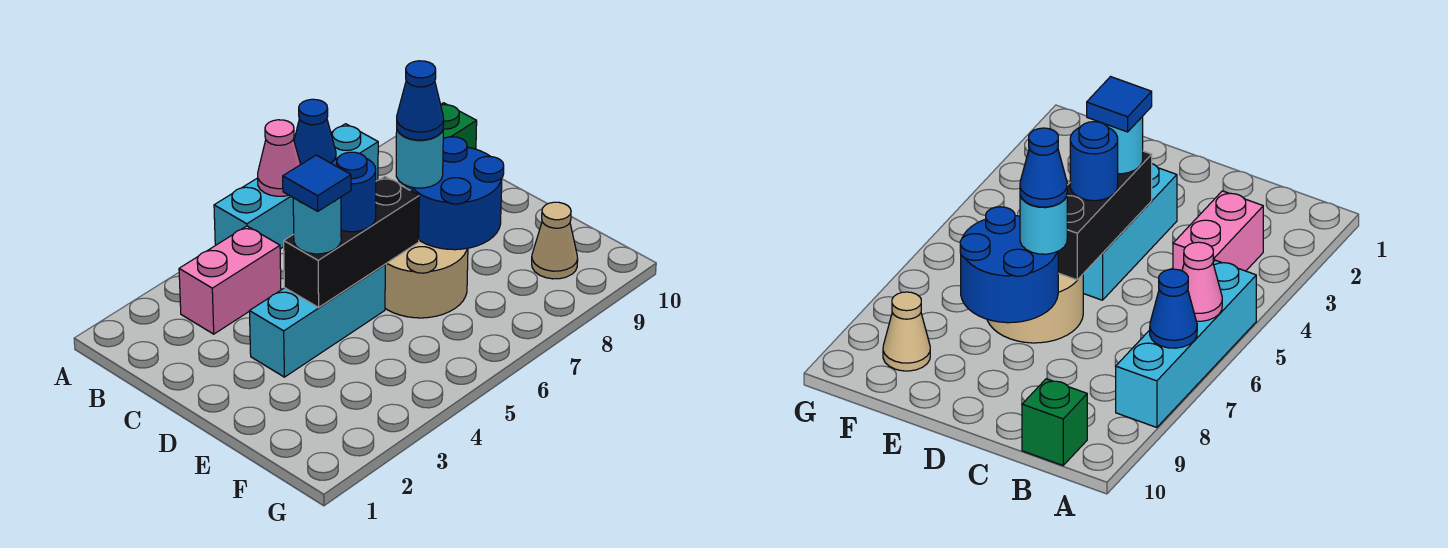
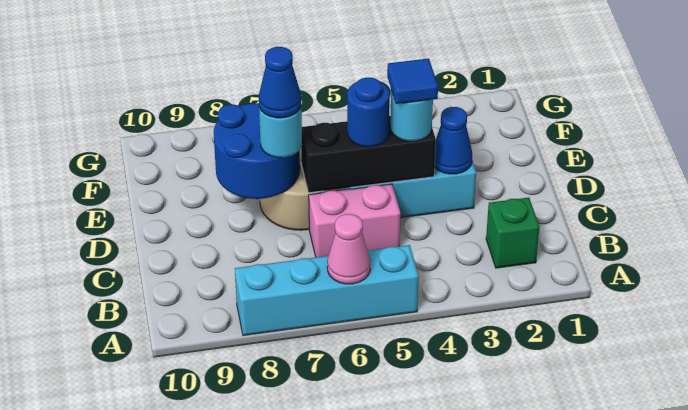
blue 1x1 cone [294,99,336,164] -> blue 1x1 cone moved to [435,107,472,174]
pink 1x2 brick [179,226,281,334] -> pink 1x2 brick moved to [309,184,400,257]
green 1x1 brick [441,103,477,149] -> green 1x1 brick moved to [486,197,540,268]
tan 1x1 cone [532,202,578,279] -> none

